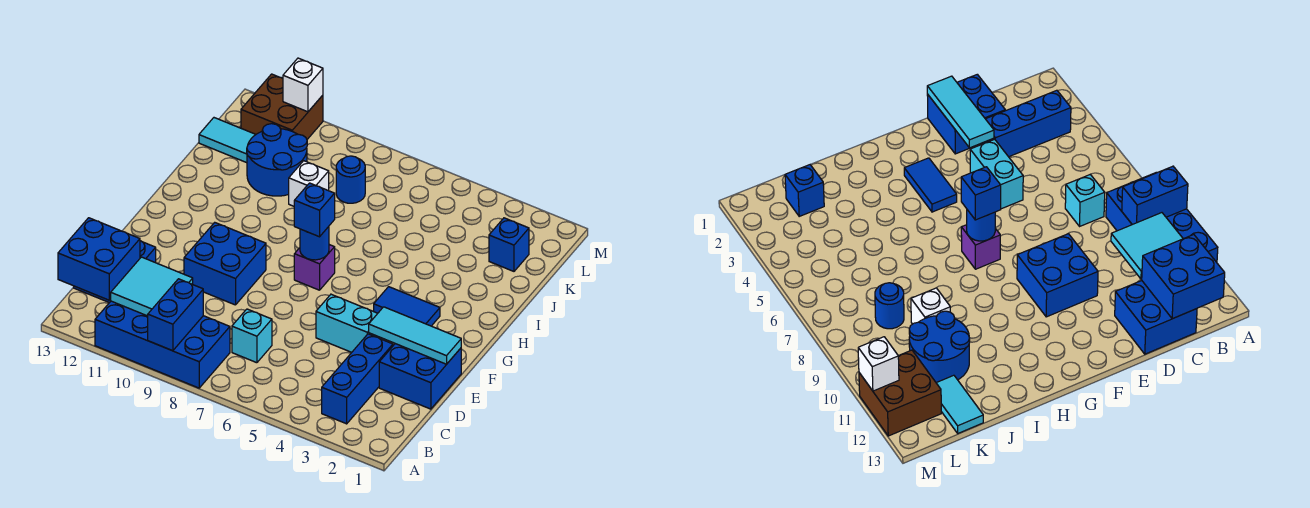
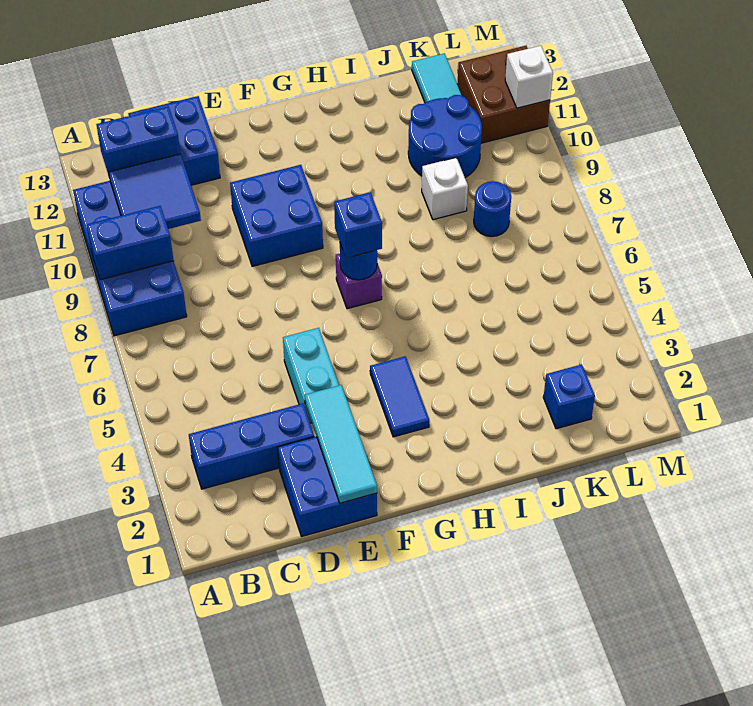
cyan 2x2 tile [111,257,193,316] -> blue 2x2 tile [109,154,201,229]
blue 2x2 brick [58,218,140,300] -> blue 1x2 brick [96,106,180,176]
cyan 1x1 brick [232,309,272,363] -> none

